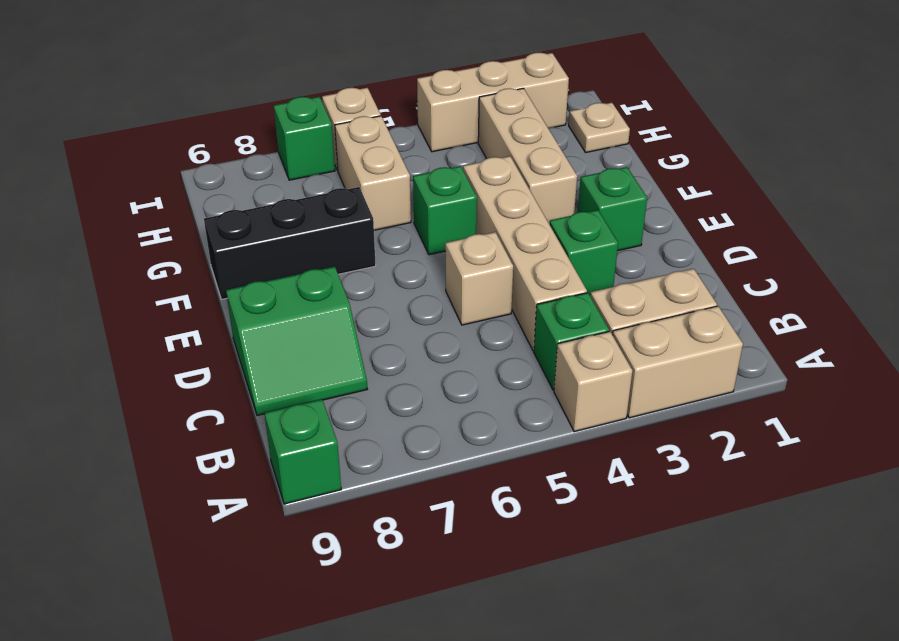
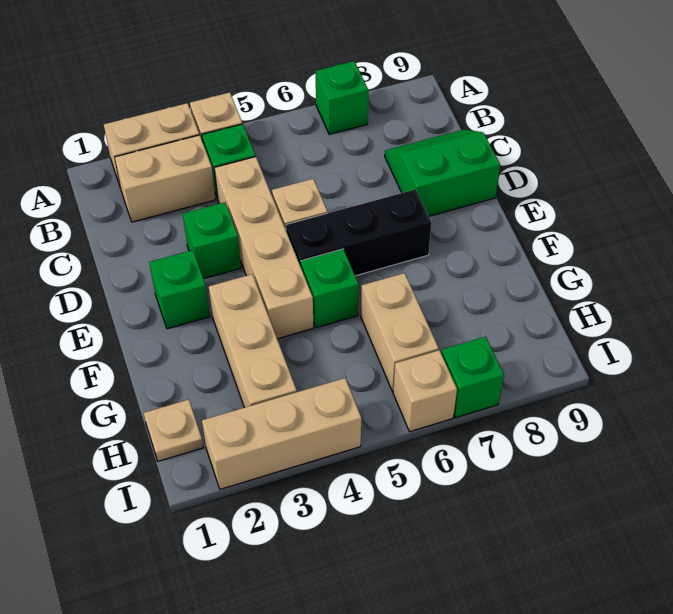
green 1x1 brick [265,399,341,504] -> green 1x1 brick moved to [316,61,368,134]
black 1x3 brick [204,187,376,300] -> black 1x3 brick moved to [286,189,432,276]

